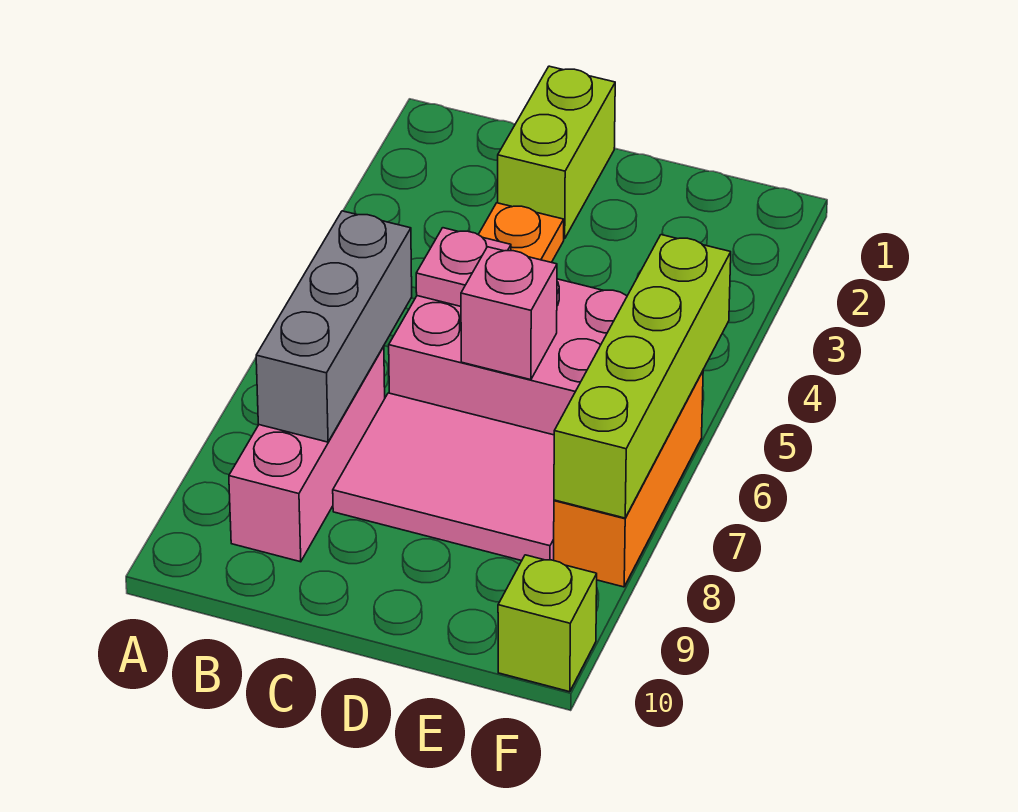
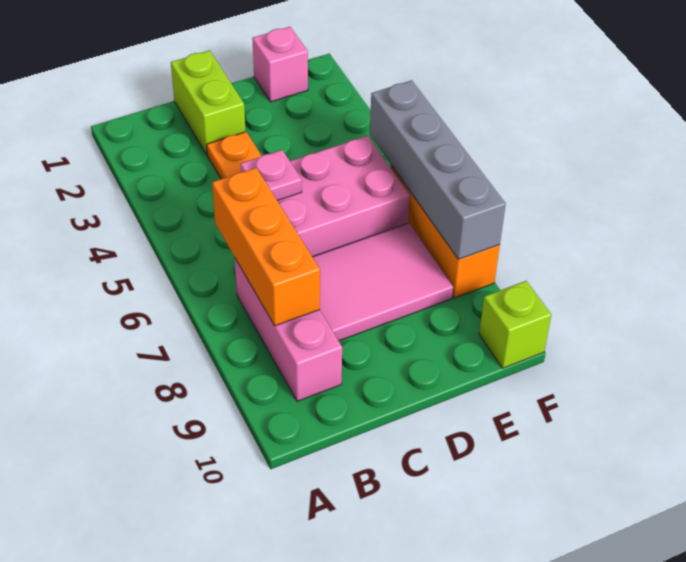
grey 1x3 brick [256,211,412,442] -> orange 1x3 brick [212,168,320,326]
pink 1x1 brick [461,247,557,380] -> pink 1x1 brick moved to [252,27,308,102]
lime 1x4 brick [554,235,731,518] -> grey 1x4 brick [370,80,506,259]

